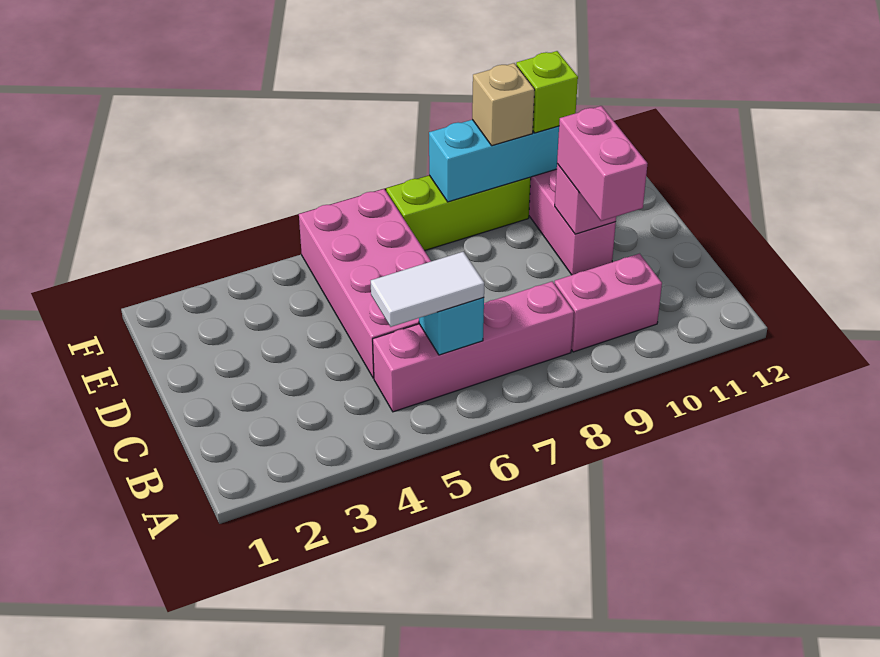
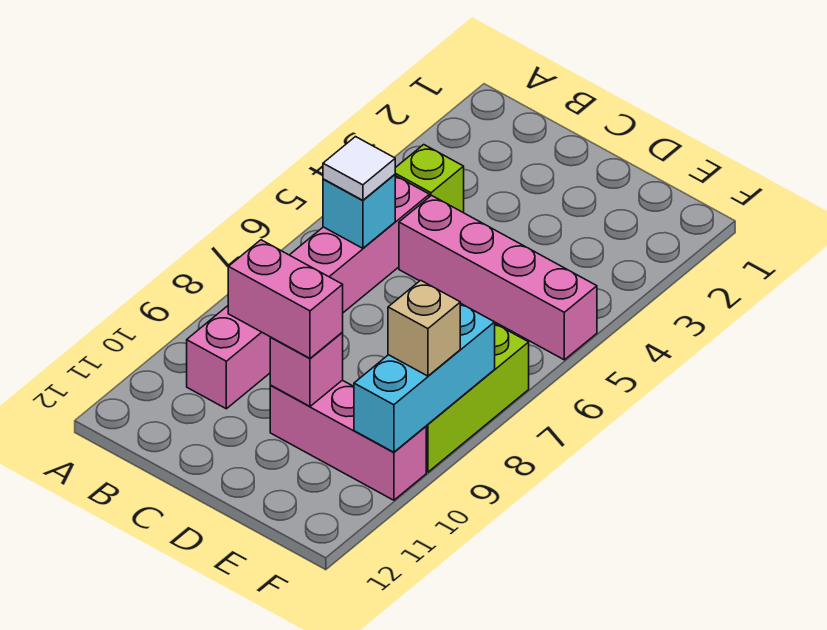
white 1x2 tile [371,252,484,327] -> white 1x1 tile [323,137,395,200]
pink 2x4 brick [299,189,431,378] -> pink 1x4 brick [399,196,597,360]
lime 1x1 brick [516,51,578,133] -> lime 1x1 brick moved to [395,145,464,213]

